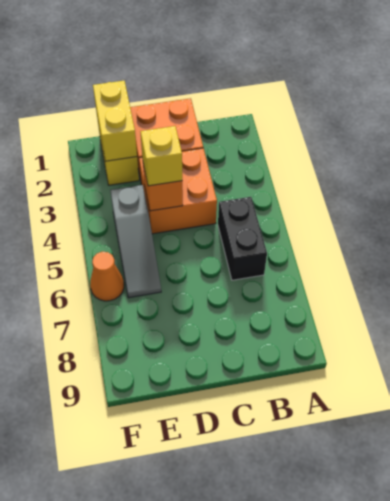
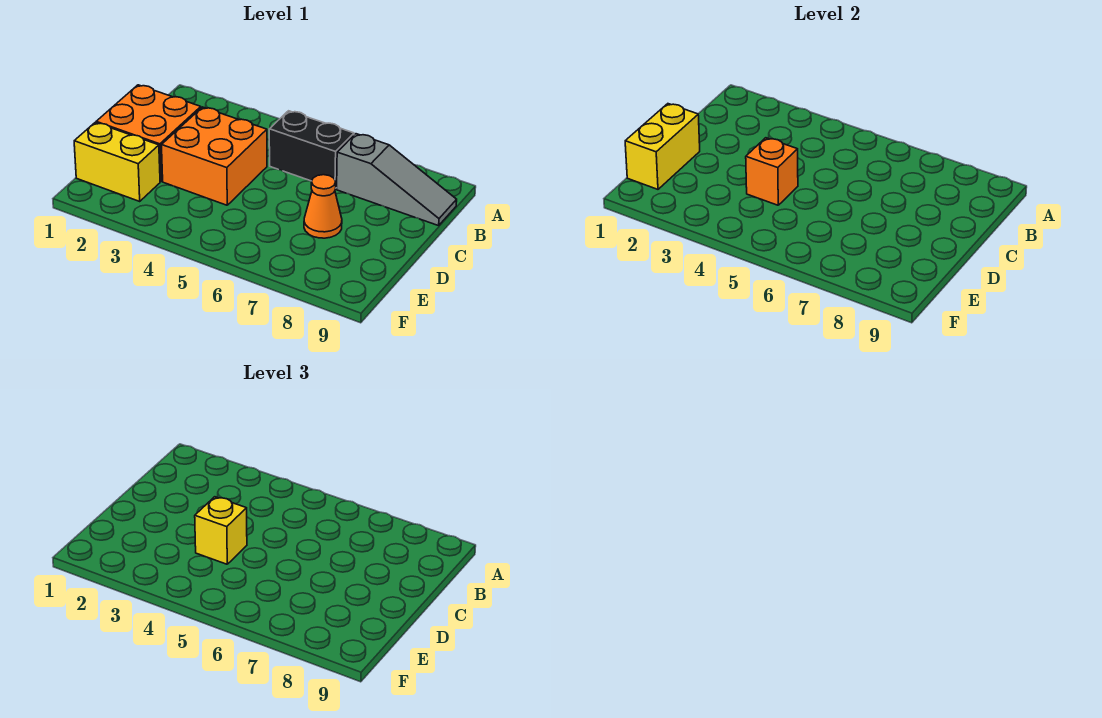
yellow 1x2 brick [93,81,137,161] -> yellow 1x2 brick turned to [625,104,700,189]
grey 1x3 slope [110,185,161,298] -> grey 1x3 slope moved to [337,134,457,226]
orange 1x1 cone [90,252,124,301] -> orange 1x1 cone moved to [304,175,342,238]

